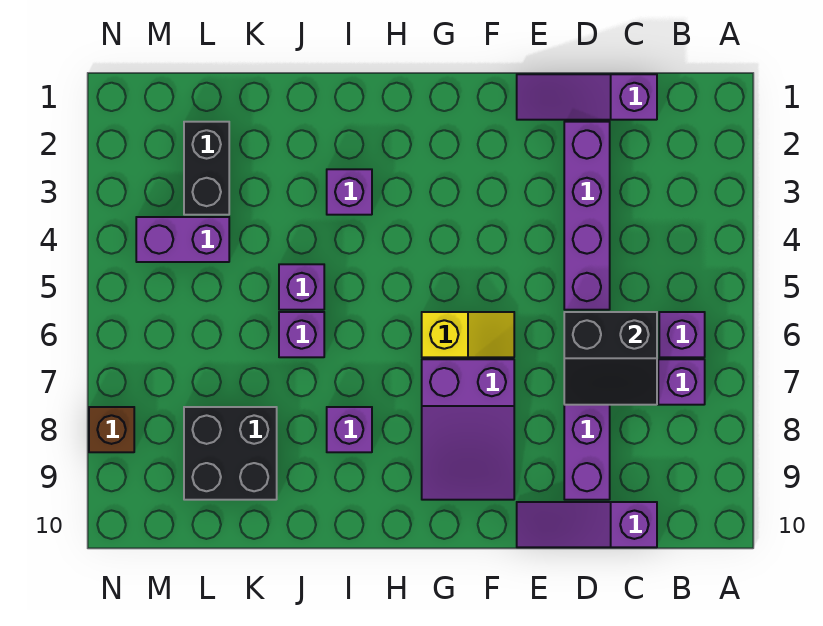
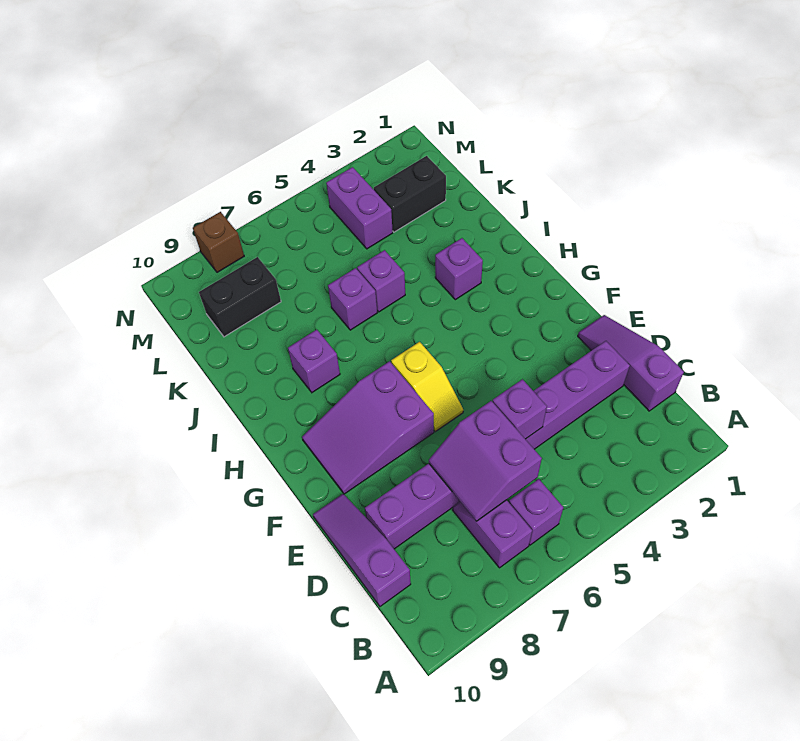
black 2x2 slope [564,312,657,405] -> purple 2x2 slope [429,401,542,521]
none -> purple 1x1 brick [493,379,547,439]
black 2x2 brick [184,407,277,500] -> black 1x2 brick [199,257,281,337]

